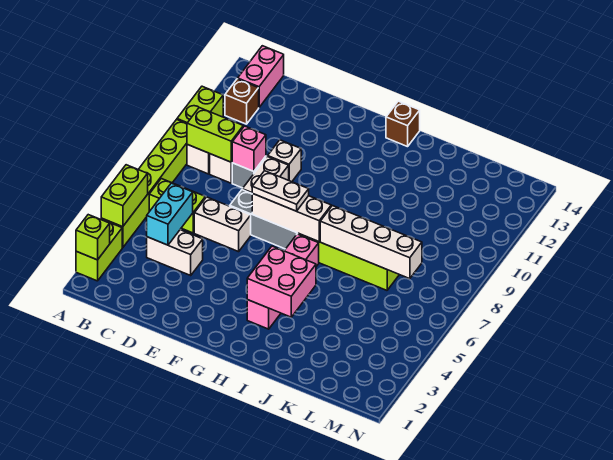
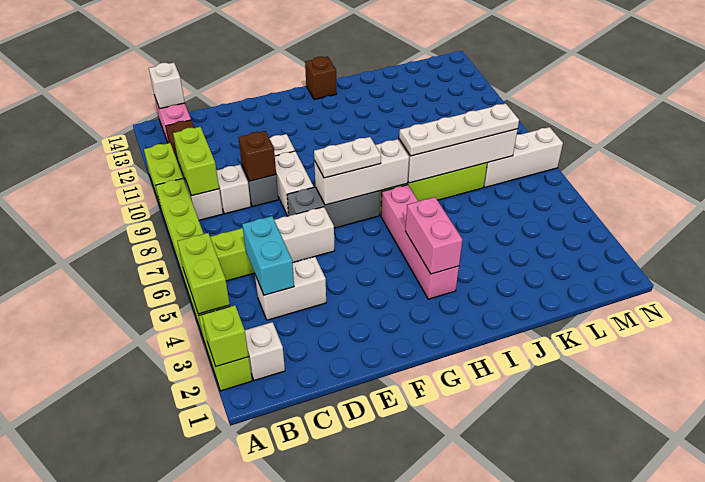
none -> white 1x1 brick [245,322,285,381]
lime 1x2 brick [187,108,243,162] -> lime 1x2 brick turned to [173,127,219,196]
none -> white 1x1 brick [149,63,185,109]
pink 1x1 brick [232,126,266,171] -> brown 1x1 brick [238,131,276,181]
pink 2x2 brick [247,246,316,317] -> pink 1x2 brick [405,197,462,274]
none -> white 1x4 plate [399,103,519,156]
none -> white 1x3 brick [484,127,563,187]

